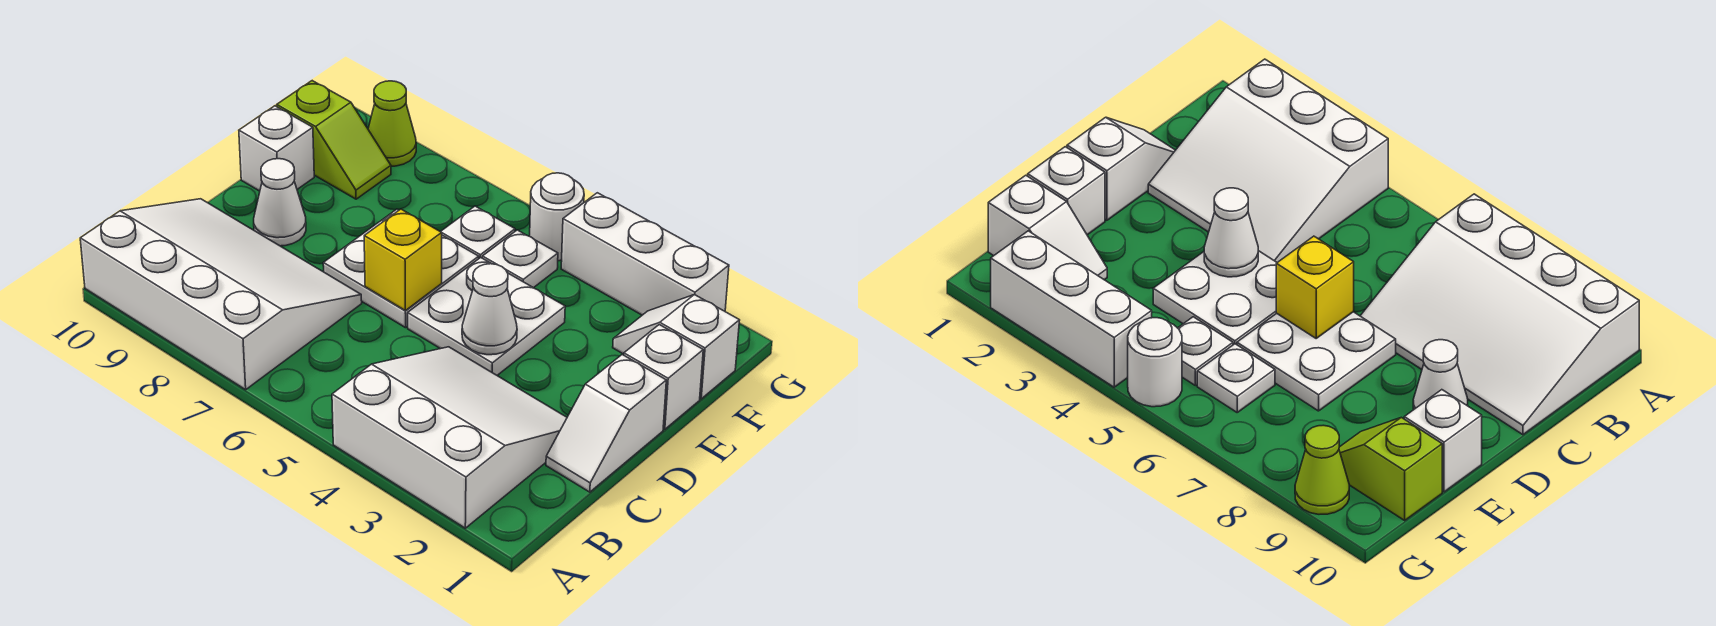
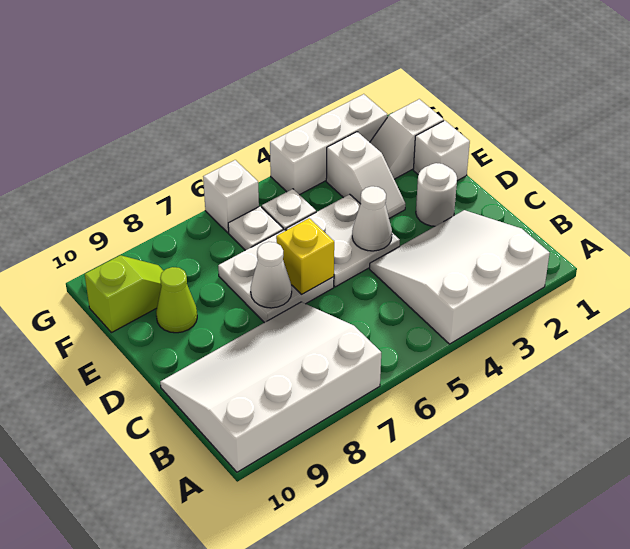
white 1x2 slope [546,355,666,492] -> white 1x2 slope moved to [326,132,405,218]
white 1x1 cone [254,159,306,246] -> white 1x1 cone moved to [251,242,292,308]
white 1x1 brick [239,106,314,191] -> white 1x1 brick moved to [203,160,259,233]
white 1x1 round brick [530,173,584,261] -> white 1x1 round brick moved to [416,163,457,226]
lime 1x1 cone [368,81,416,166] -> lime 1x1 cone moved to [156,267,197,333]

